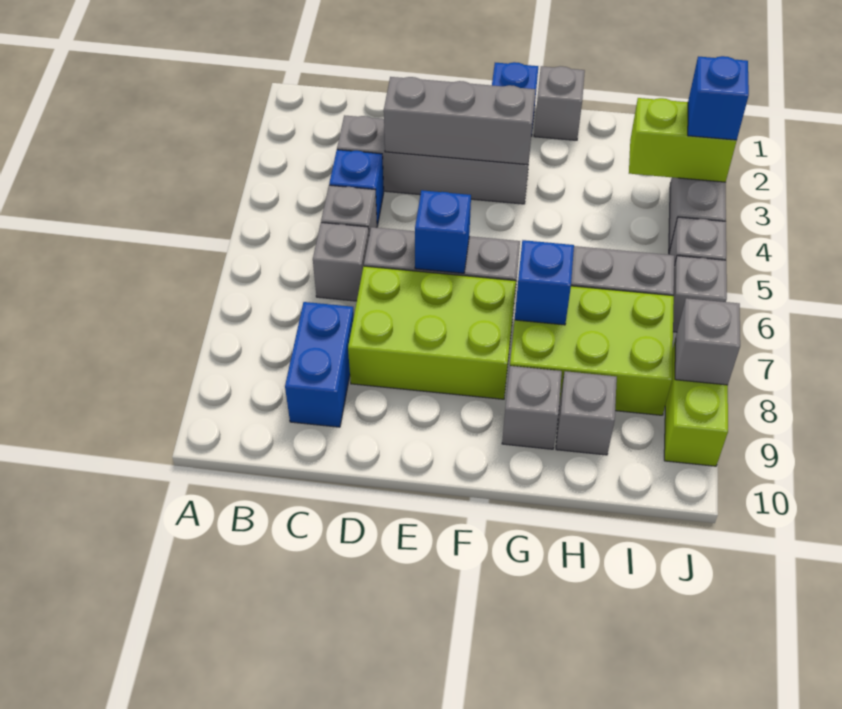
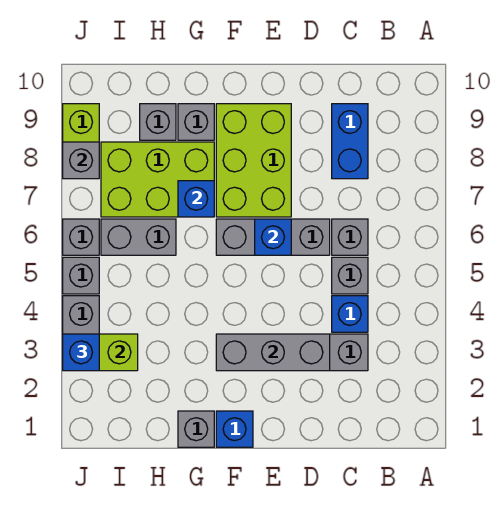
lime 2x3 brick [348,266,516,399] -> lime 2x3 brick turned to [216,104,291,217]

